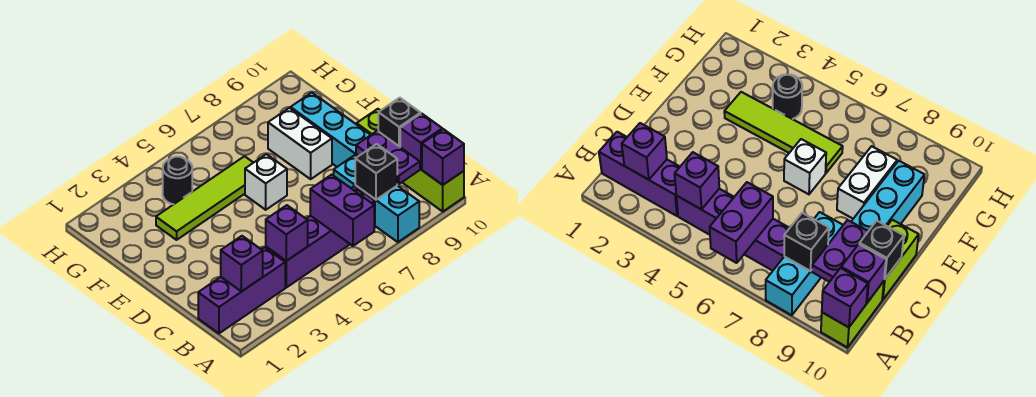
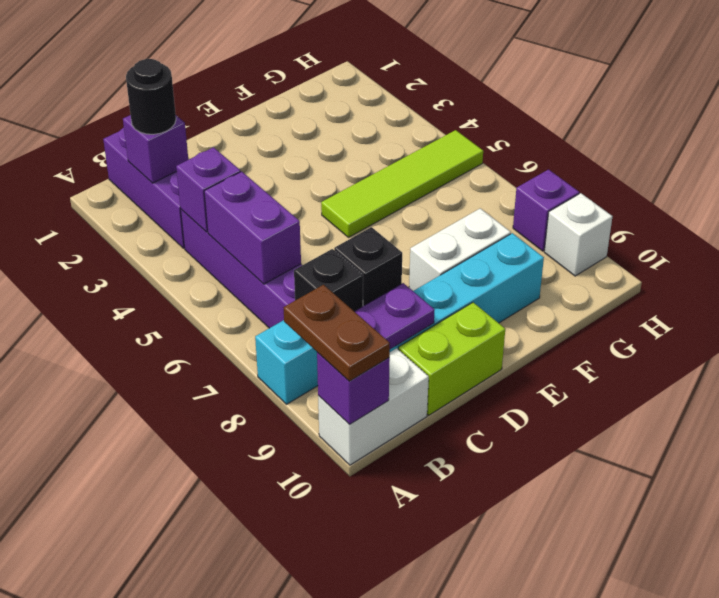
purple 1x2 brick [310,175,374,246] -> purple 1x2 brick turned to [204,172,301,284]
none -> brown 1x2 plate [284,285,390,381]
lime 1x2 brick [402,169,464,211] -> white 1x2 brick [318,348,429,465]
purple 1x1 brick [400,113,442,169] -> purple 1x1 brick moved to [513,170,579,251]
black 1x1 brick [378,98,421,147] -> black 1x1 brick moved to [334,227,402,306]
white 1x1 brick [245,154,287,210] -> white 1x1 brick moved to [544,193,612,276]
lime 1x4 tile [156,156,253,240] -> lime 1x4 tile turned to [321,130,483,237]
black 1x1 round brick [163,157,192,204] -> black 1x1 round brick moved to [126,59,176,134]

